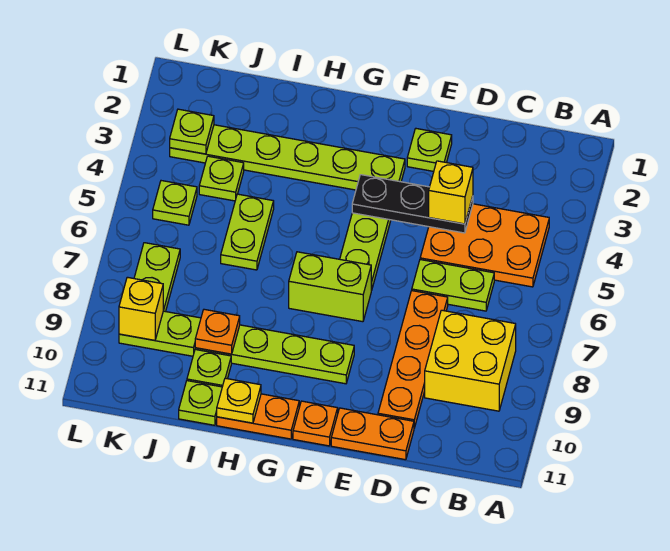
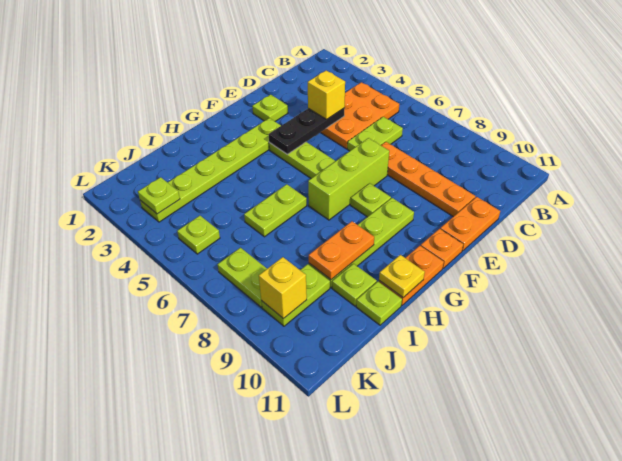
yellow 2x2 brick [425,310,516,411] -> none
lime 1x2 brick [289,252,371,322] -> lime 1x3 brick [308,138,389,220]
lime 1x2 plate [221,194,274,270] -> lime 1x2 plate turned to [244,184,307,237]
orange 1x1 plate [195,309,240,354] -> orange 1x2 plate [309,221,374,280]
lime 1x1 plate [199,156,244,201] -> lime 1x1 plate moved to [350,183,391,217]

